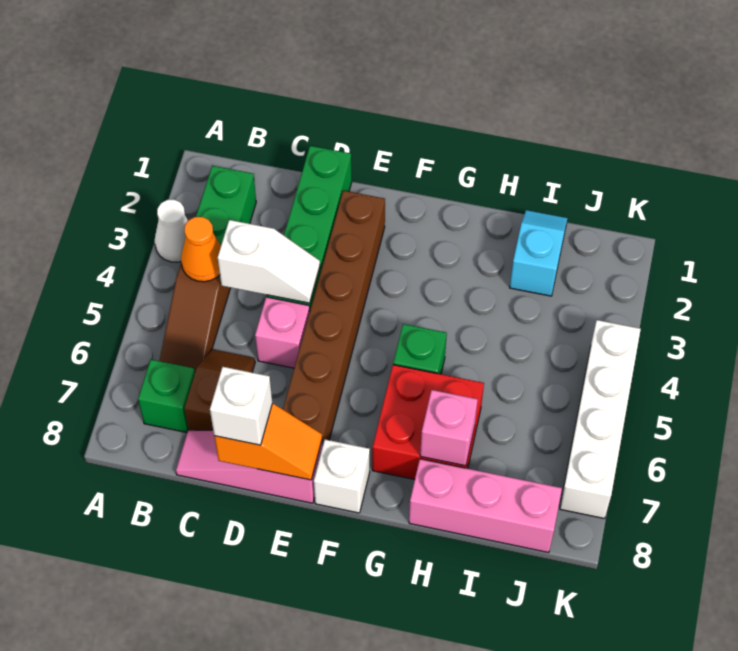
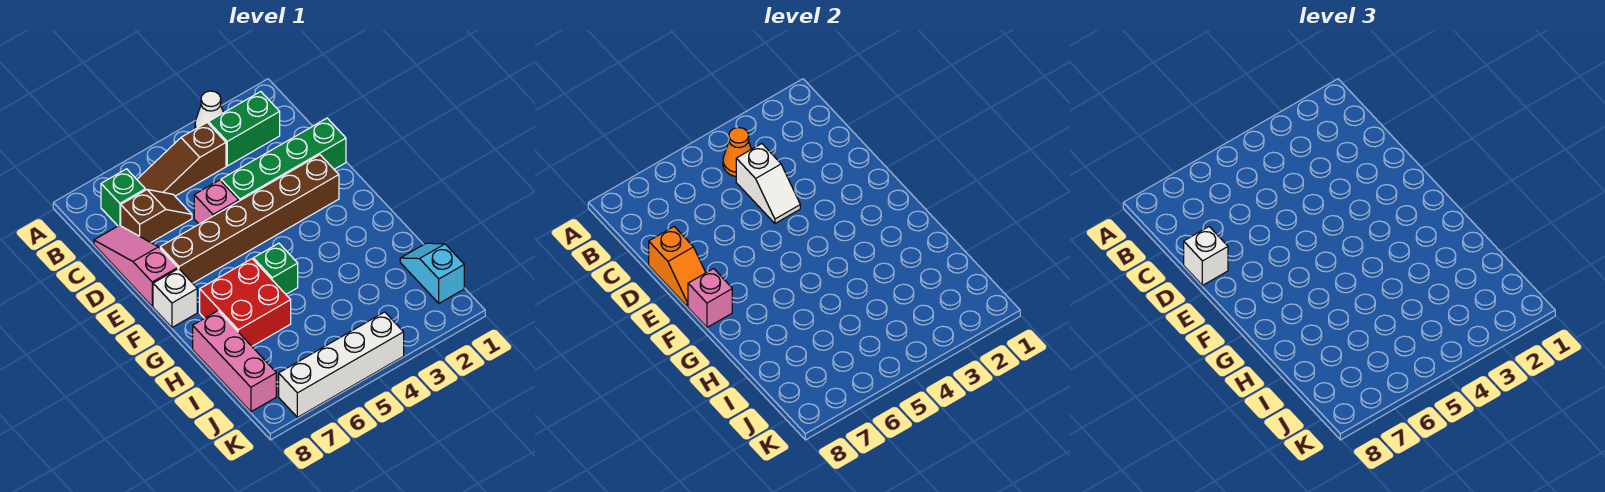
pink 1x1 brick [420,390,478,466] -> pink 1x1 brick moved to [688,269,732,327]
cyan 1x2 slope [510,210,567,296] -> cyan 1x2 slope turned to [400,243,464,303]

